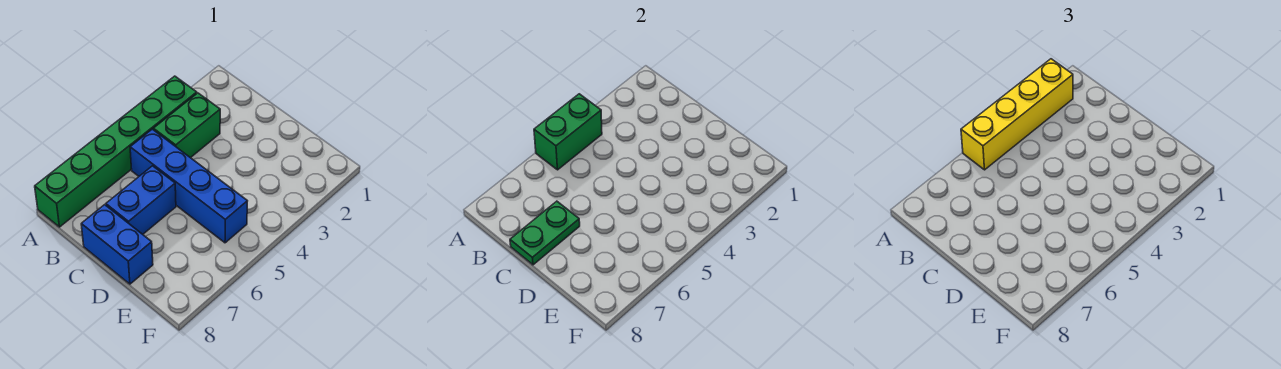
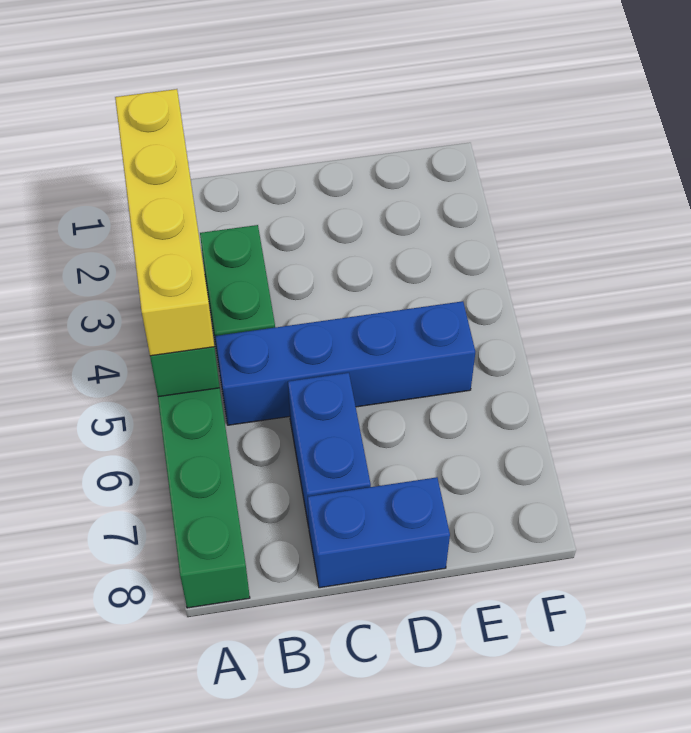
green 1x2 plate [510,201,580,265] -> none

